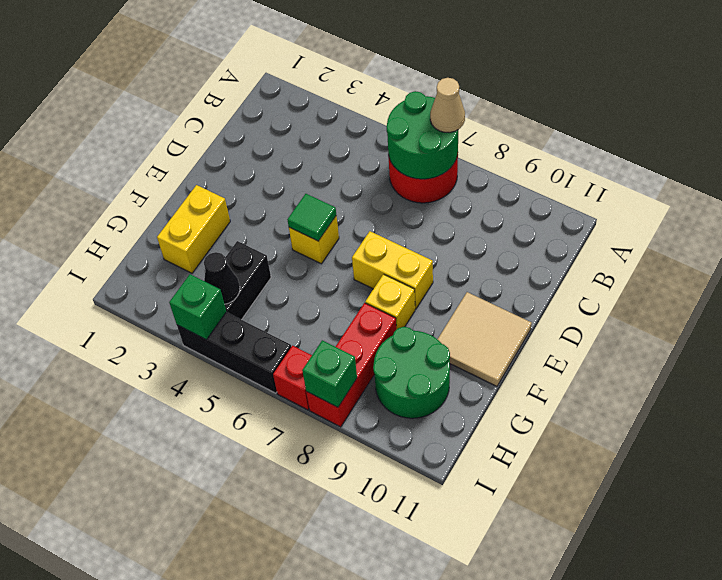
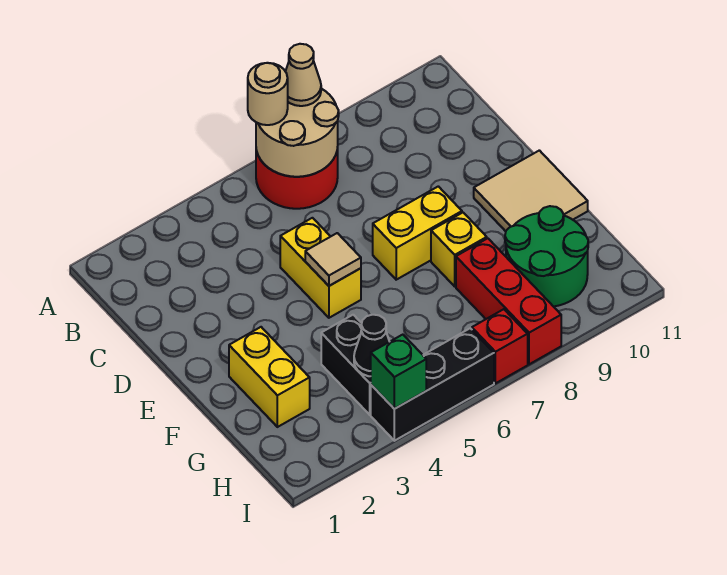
green 2x2 round brick [387,91,458,179] -> tan 2x2 round brick [256,89,339,177]
none -> tan 1x1 round brick [248,63,288,125]
yellow 1x1 brick [289,216,339,264] -> yellow 1x2 brick [280,218,361,318]
green 1x1 tile [287,194,336,241] -> tan 1x1 tile [305,233,361,286]
green 1x1 brick [302,340,357,407] -> none

